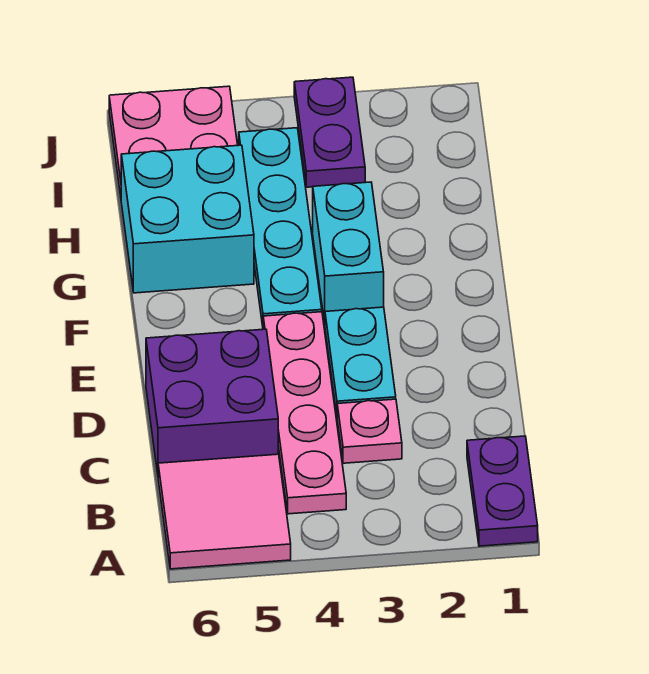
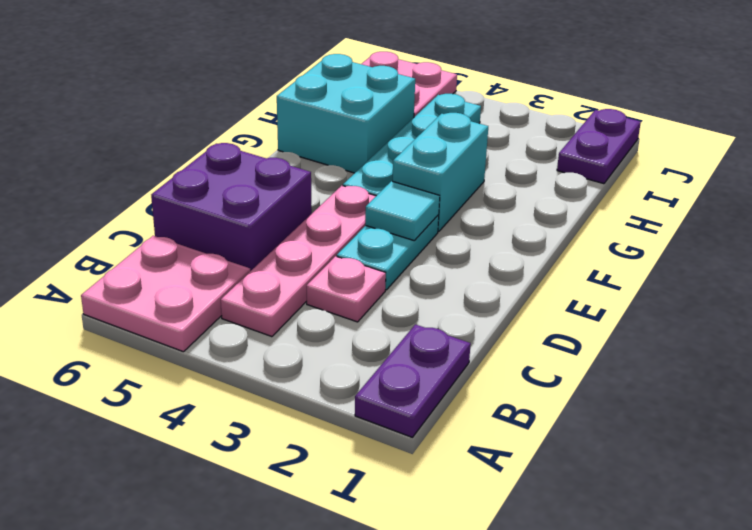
pink 2x2 tile [158,454,291,569] -> pink 2x2 plate [81,236,250,352]
none -> cyan 1x1 tile [365,181,440,240]
purple 1x2 plate [294,77,365,187] -> purple 1x2 plate moved to [557,109,641,184]

